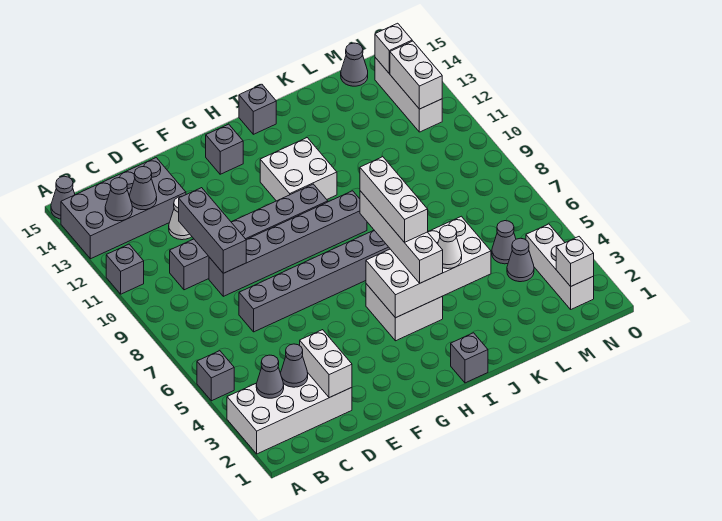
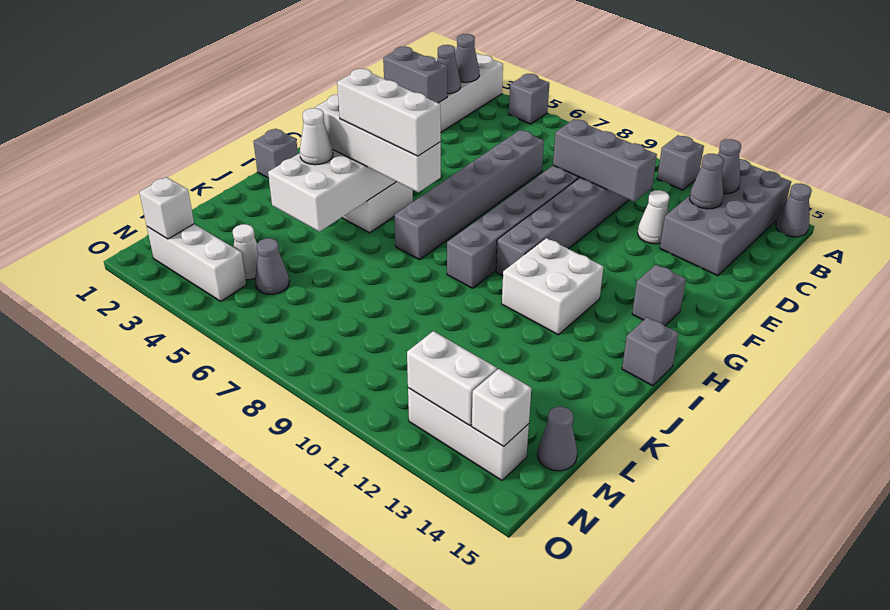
white 1x2 brick [300,330,352,398] -> grey 1x2 brick [383,46,447,103]
grey 1x1 cone [507,238,534,282] -> white 1x1 cone [233,224,258,280]

